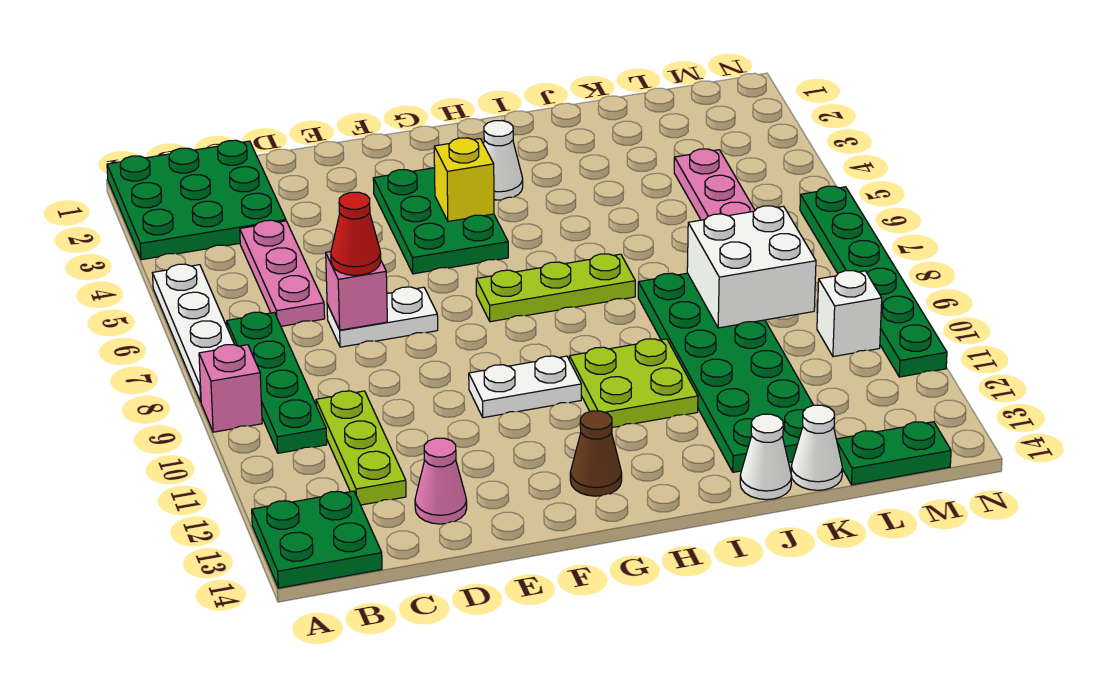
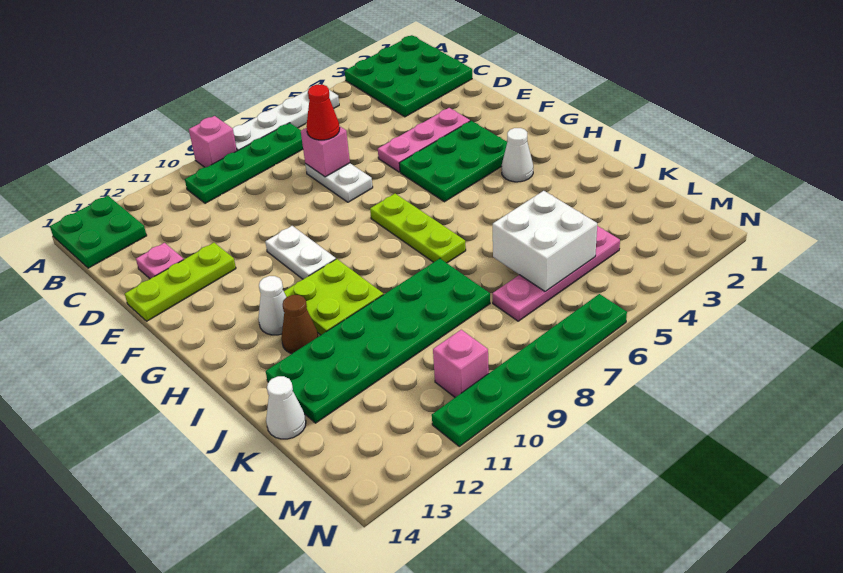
pink 1x3 plate [240,220,325,326] -> pink 1x3 plate moved to [378,108,470,172]
lime 1x3 plate [316,391,406,505] -> lime 1x3 plate moved to [125,243,236,321]
pink 1x1 cone [415,438,467,524] -> pink 1x1 plate [136,243,184,279]
yellow 1x1 brick [434,138,494,221] -> none
brown 1x1 cone [570,411,622,496] -> brown 1x1 cone moved to [281,295,318,354]
white 1x1 cone [740,414,792,500] -> white 1x1 cone moved to [258,276,286,335]
white 2x2 brick [687,206,816,328] -> white 2x2 brick moved to [493,191,597,292]
green 1x2 plate [836,422,951,485] -> none
white 1x1 brick [817,271,882,357] -> pink 1x1 brick [433,330,489,397]

